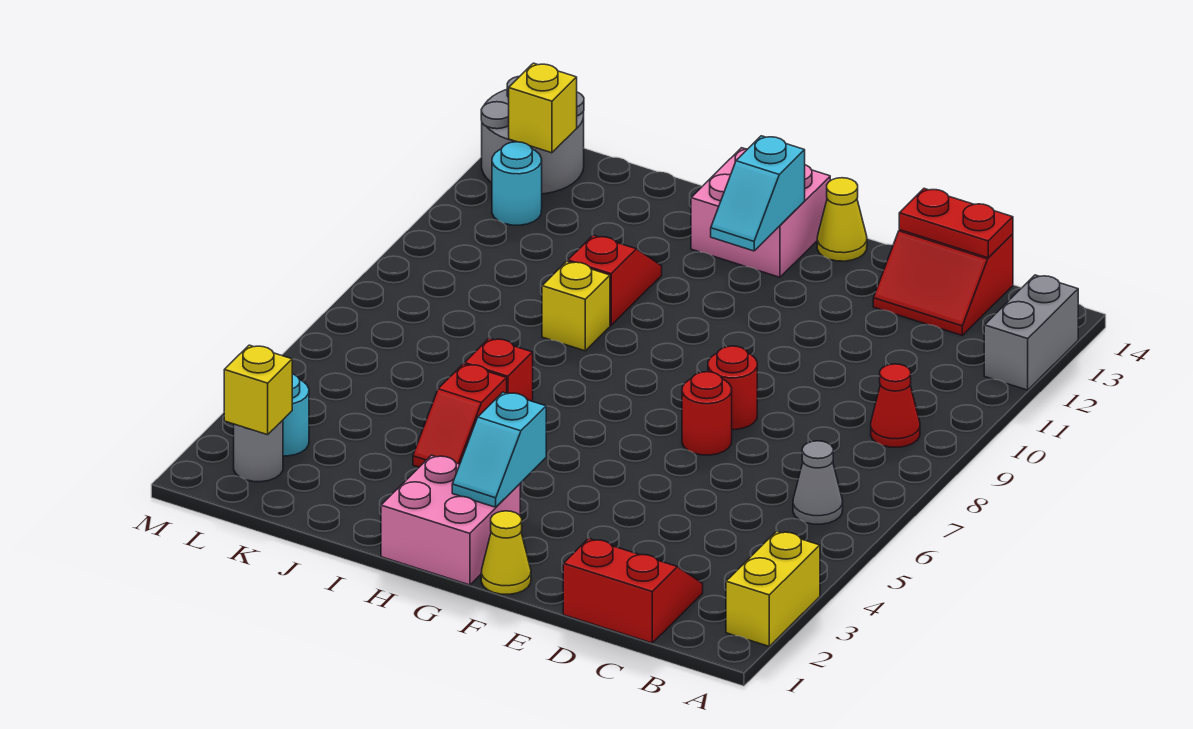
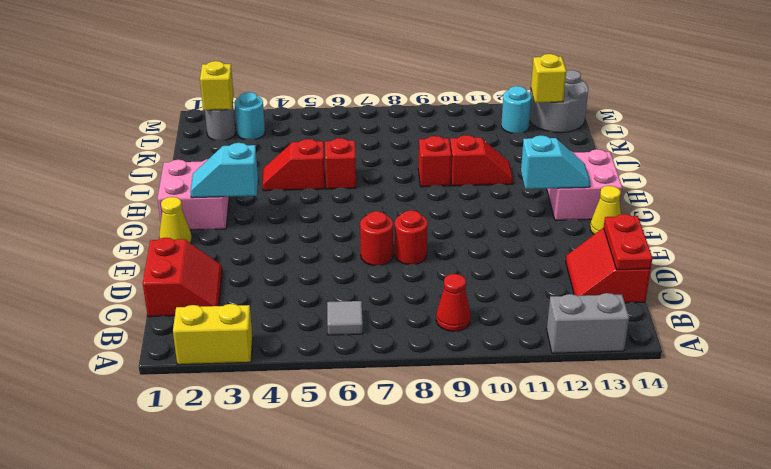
grey 1x1 cone [793,441,843,524] -> grey 1x1 tile [327,301,363,335]
cyan 1x2 slope [711,136,805,251] -> cyan 1x2 slope turned to [521,135,590,189]
yellow 1x1 brick [542,261,610,351] -> red 1x1 brick [418,136,451,187]

